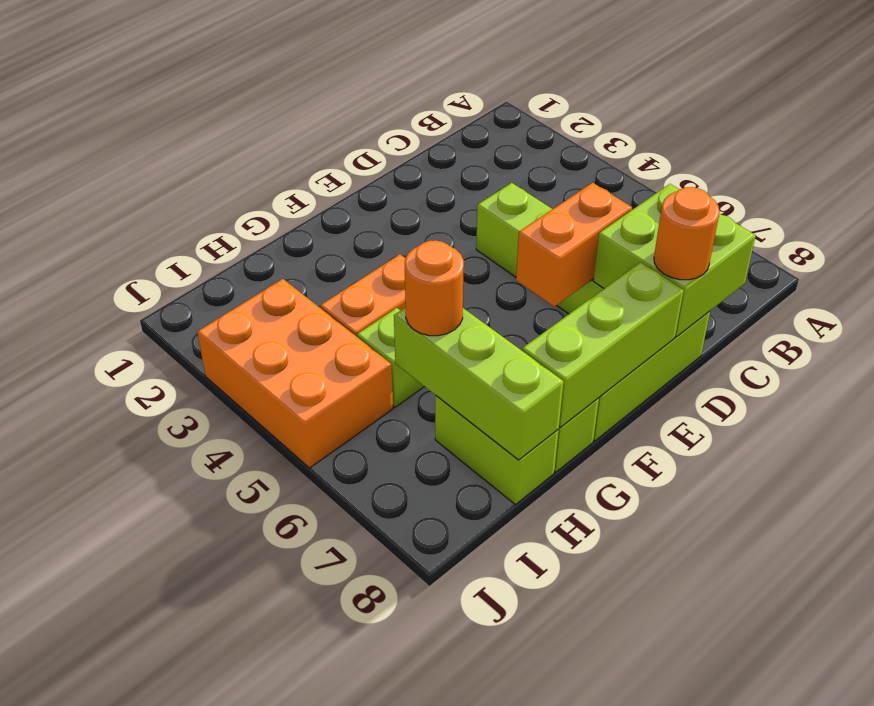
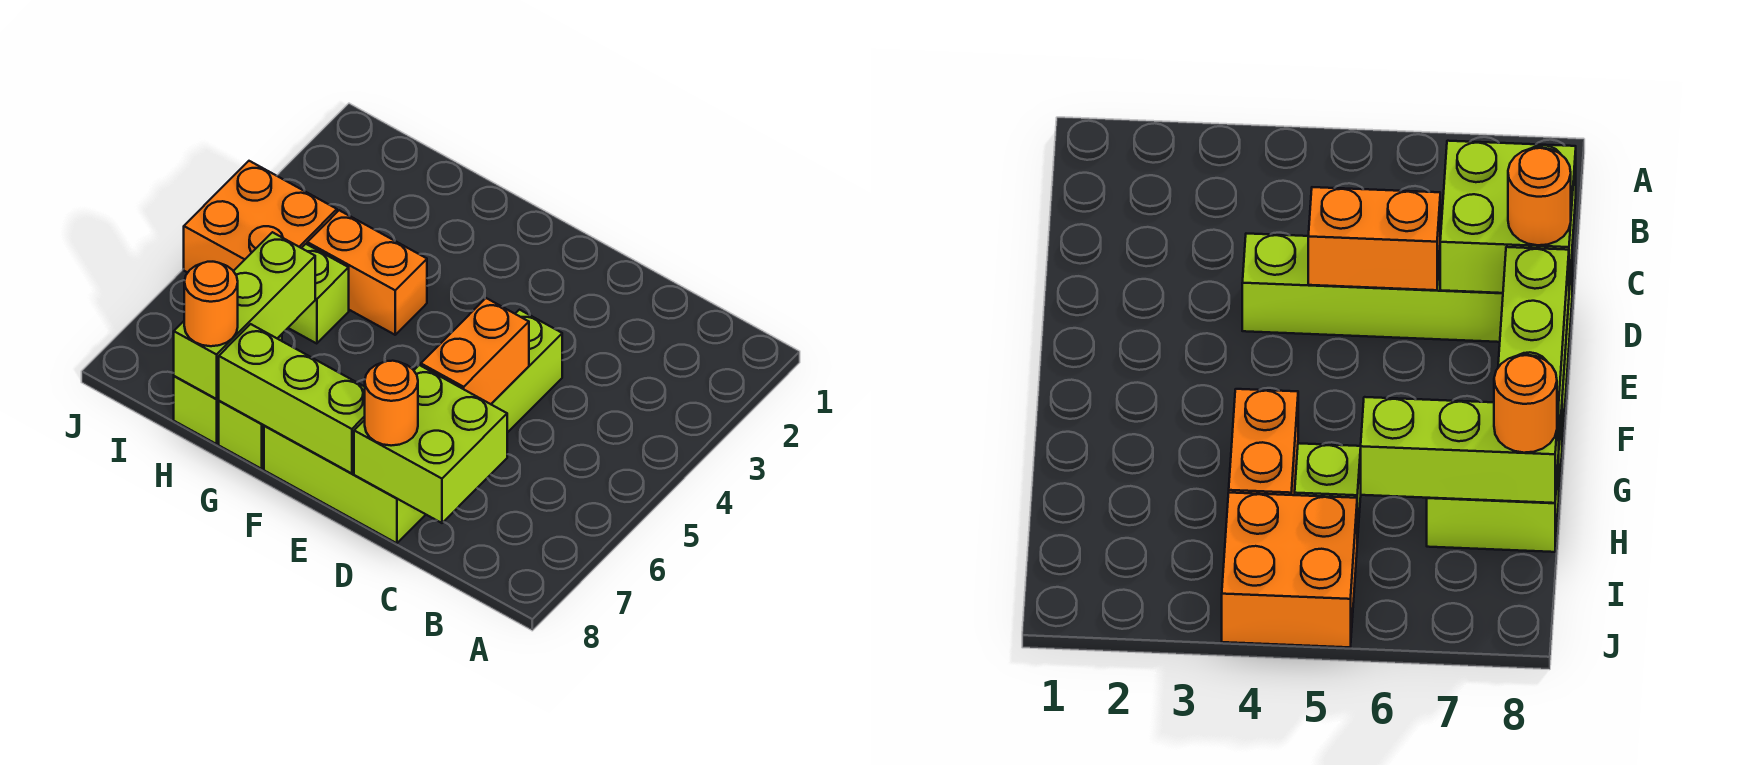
orange 1x2 brick [516,183,632,307] -> orange 1x2 brick turned to [421,298,529,404]
orange 1x1 round brick [405,241,464,336] -> orange 1x1 round brick moved to [184,262,238,346]
orange 2x3 brick [197,279,393,468] -> orange 2x2 brick [184,161,337,273]

